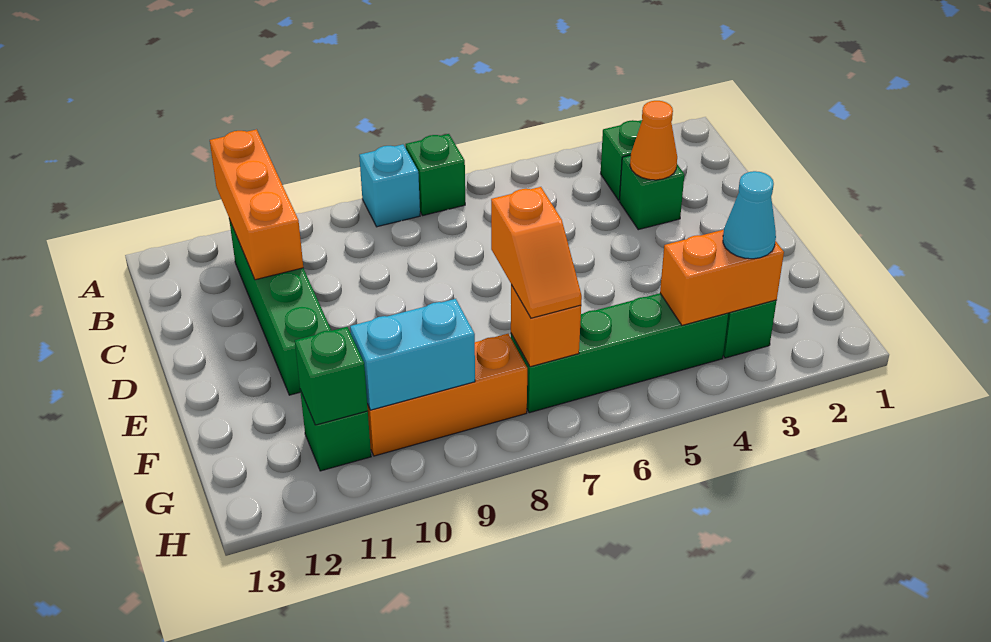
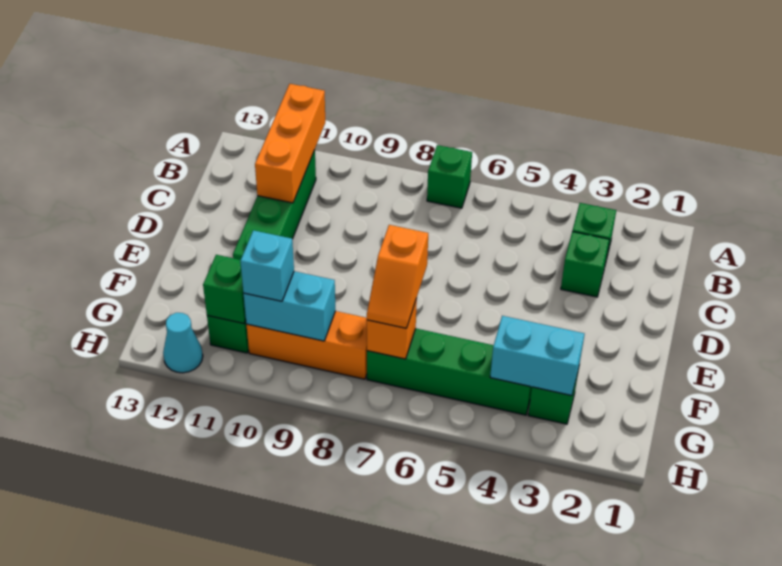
cyan 1x1 brick [359,144,420,227] -> cyan 1x1 brick moved to [240,230,294,301]
orange 1x1 cone [630,101,677,180] -> none
orange 1x2 brick [660,230,784,325] -> cyan 1x2 brick [490,316,584,396]
cyan 1x1 cone [723,171,776,259] -> cyan 1x1 cone moved to [163,313,203,373]

